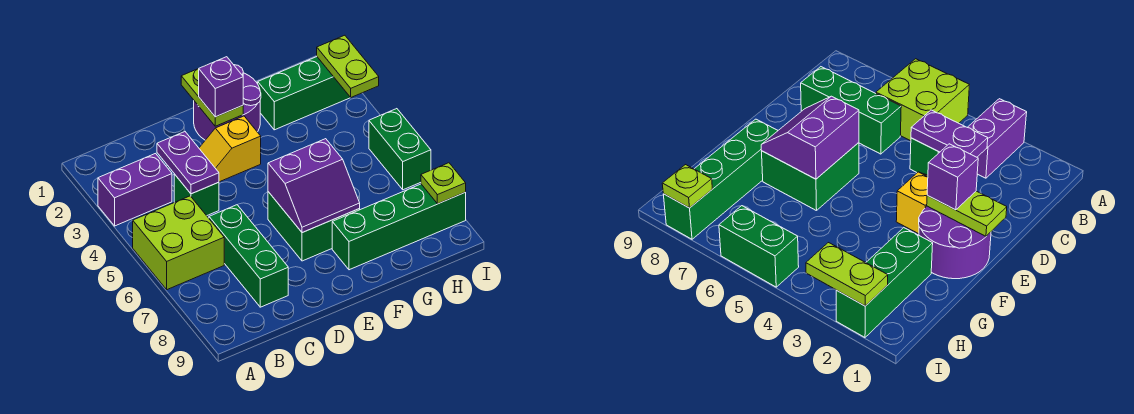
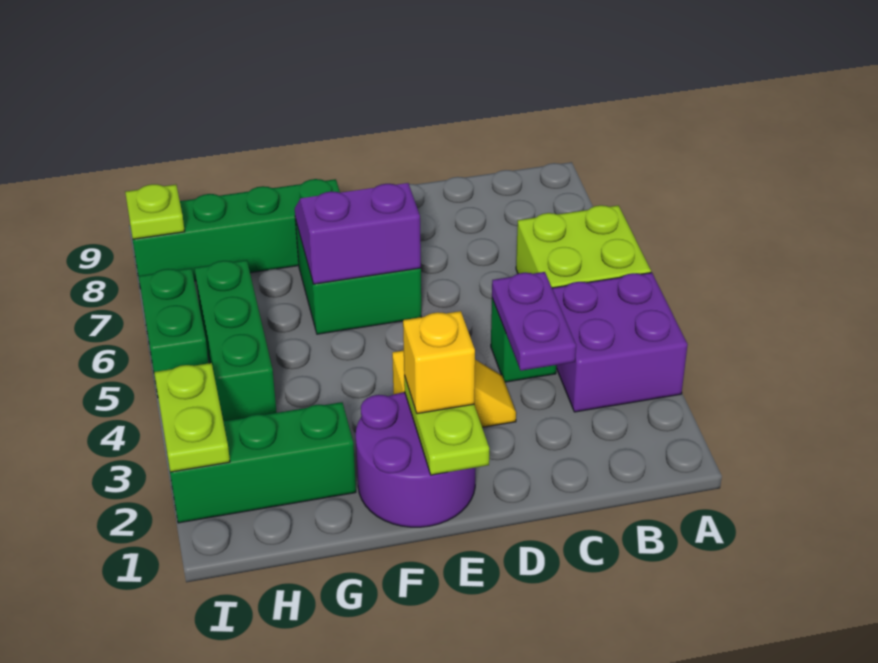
purple 1x2 brick [98,154,172,226] -> purple 2x2 brick [552,273,688,412]
green 1x3 brick [209,205,288,307] -> green 1x3 brick moved to [195,260,277,421]
purple 1x1 brick [199,57,243,117] -> yellow 1x1 brick [403,311,475,414]

